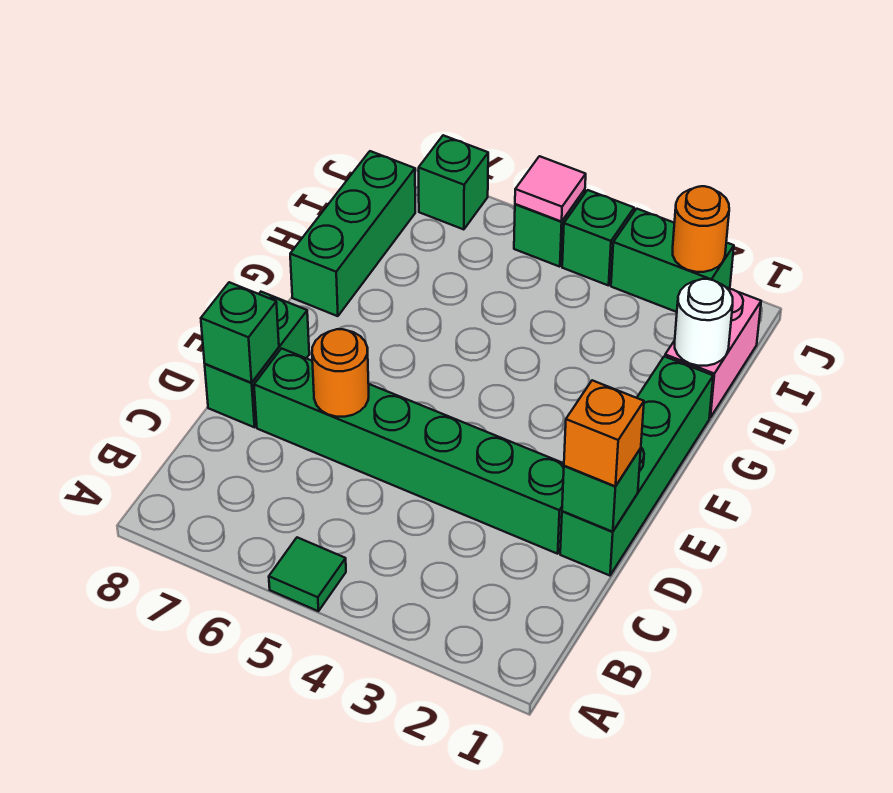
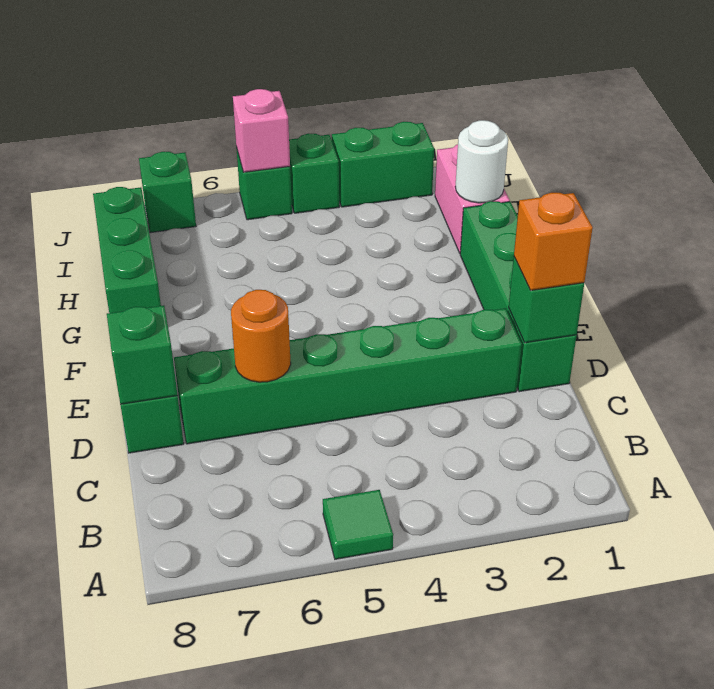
orange 1x1 round brick [673,186,729,272] -> none
pink 1x1 tile [515,156,586,222] -> pink 1x1 brick [233,89,290,172]

